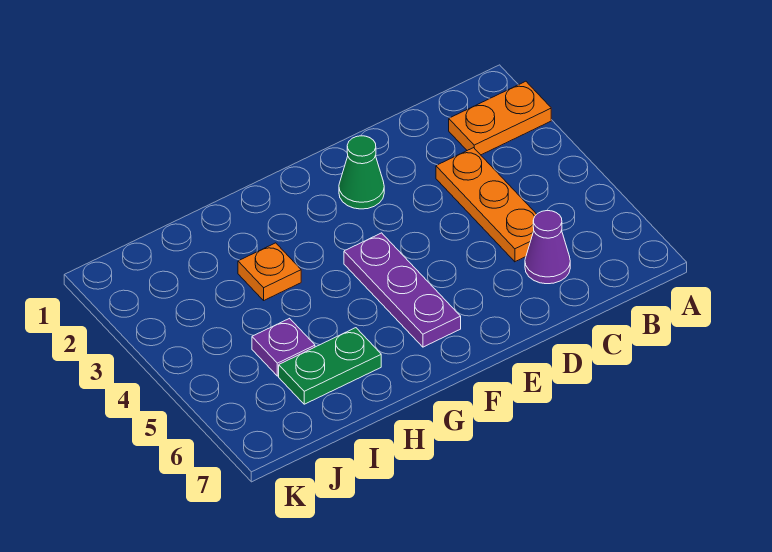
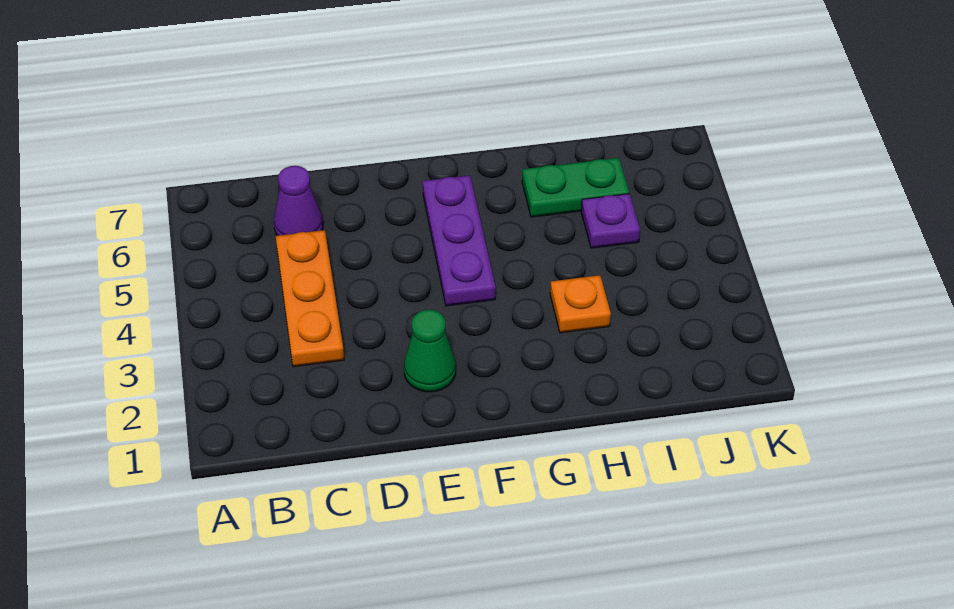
orange 1x2 plate [449,81,551,155] -> none

